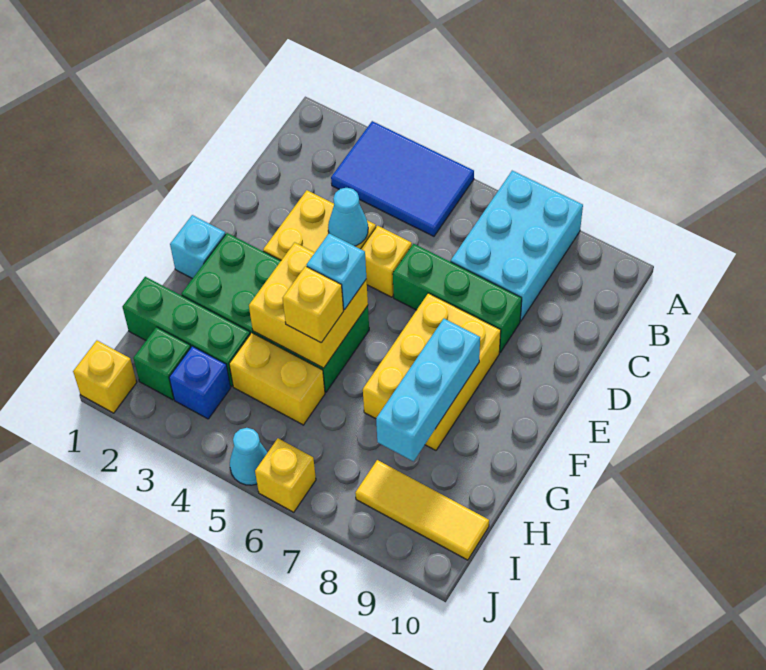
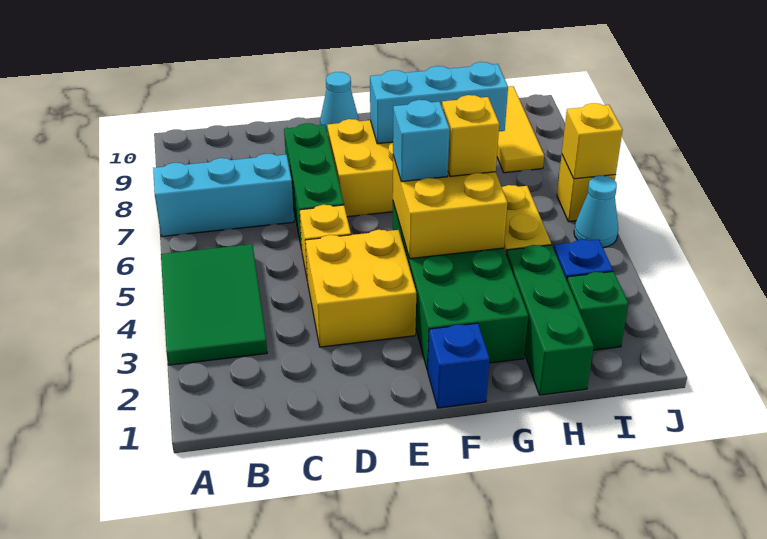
blue 2x3 tile [331,121,474,236] -> green 2x3 tile [161,244,267,365]
cyan 2x3 brick [451,171,583,321] -> cyan 1x3 brick [153,154,294,237]
cyan 1x1 cone [328,188,368,246] -> cyan 1x1 cone moved to [320,72,359,134]
cyan 1x1 brick [170,215,226,279] -> blue 1x1 brick [427,323,490,408]
yellow 1x1 brick [73,341,137,413] -> yellow 1x1 brick moved to [562,103,623,179]

